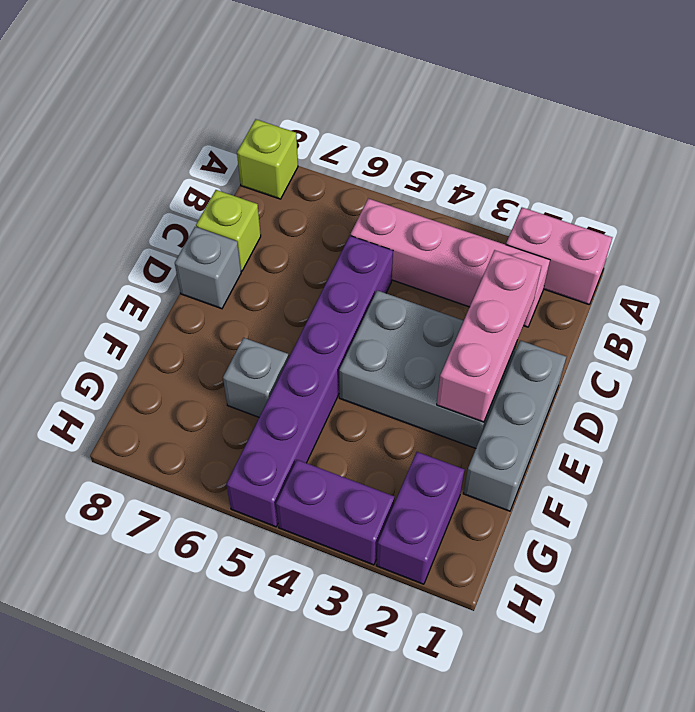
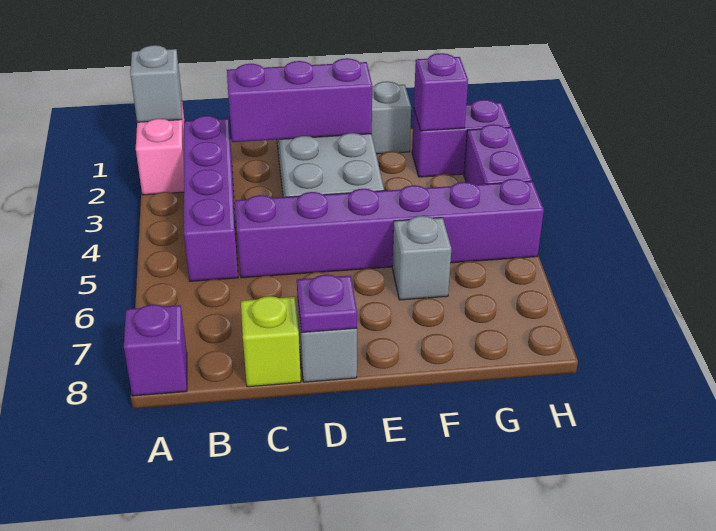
none -> grey 1x1 brick [130,45,182,122]
lime 1x1 brick [237,119,298,199] -> purple 1x1 brick [124,305,187,396]
pink 1x4 brick [351,199,550,327] -> purple 1x4 brick [184,116,238,281]
pink 1x3 brick [437,250,541,422] -> purple 1x3 brick [227,58,372,142]
none -> purple 1x1 plate [297,275,357,332]
none -> purple 1x1 brick [414,53,468,131]

